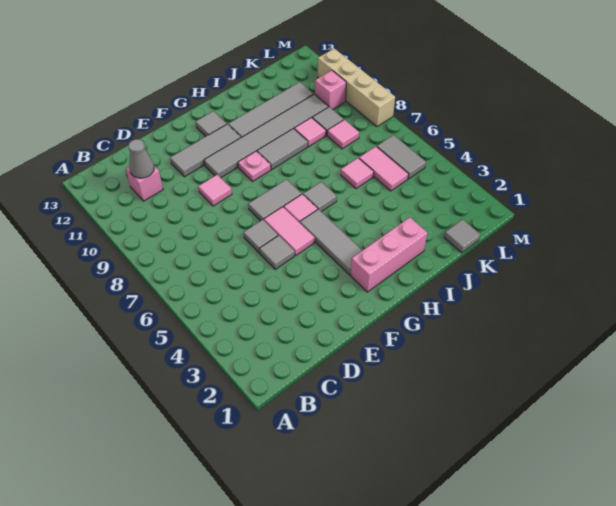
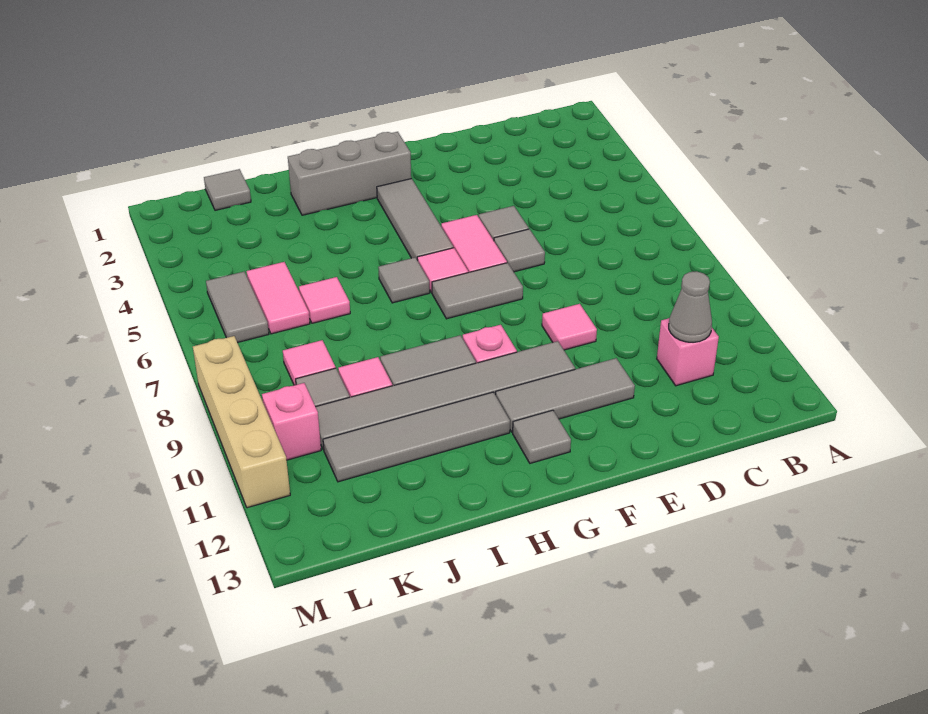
pink 1x3 brick [350,217,427,292] -> grey 1x3 brick [288,132,411,215]

